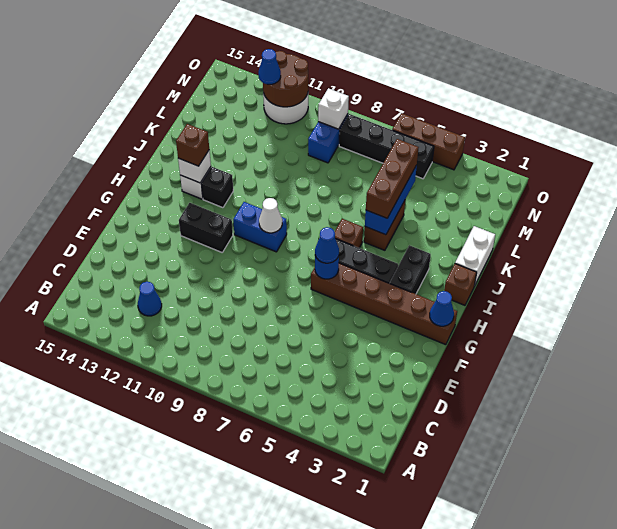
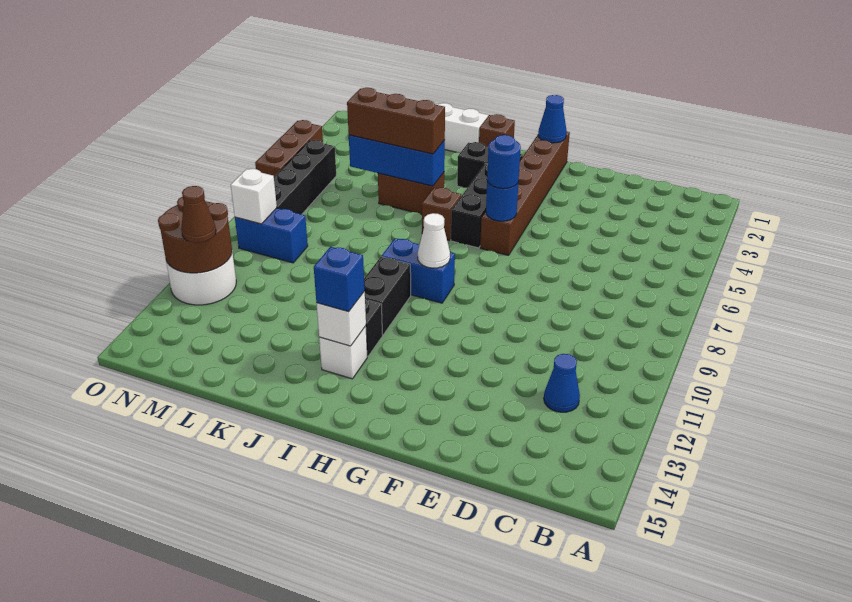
blue 1x1 cone [315,227,339,263] -> blue 1x1 round brick [487,135,521,189]
black 1x2 brick [179,203,233,252] -> black 1x2 brick moved to [364,257,411,335]
blue 1x2 brick [233,202,287,252] -> blue 1x2 brick turned to [382,238,455,303]
brown 1x1 brick [176,124,209,166] -> blue 1x1 brick [314,247,365,311]
blue 1x1 cone [258,49,281,84] -> brown 1x1 cone [181,186,216,243]

